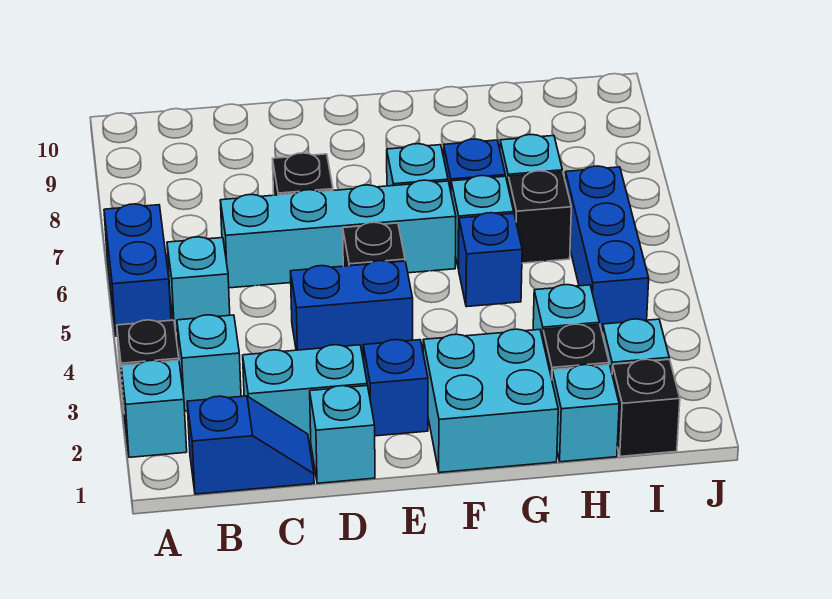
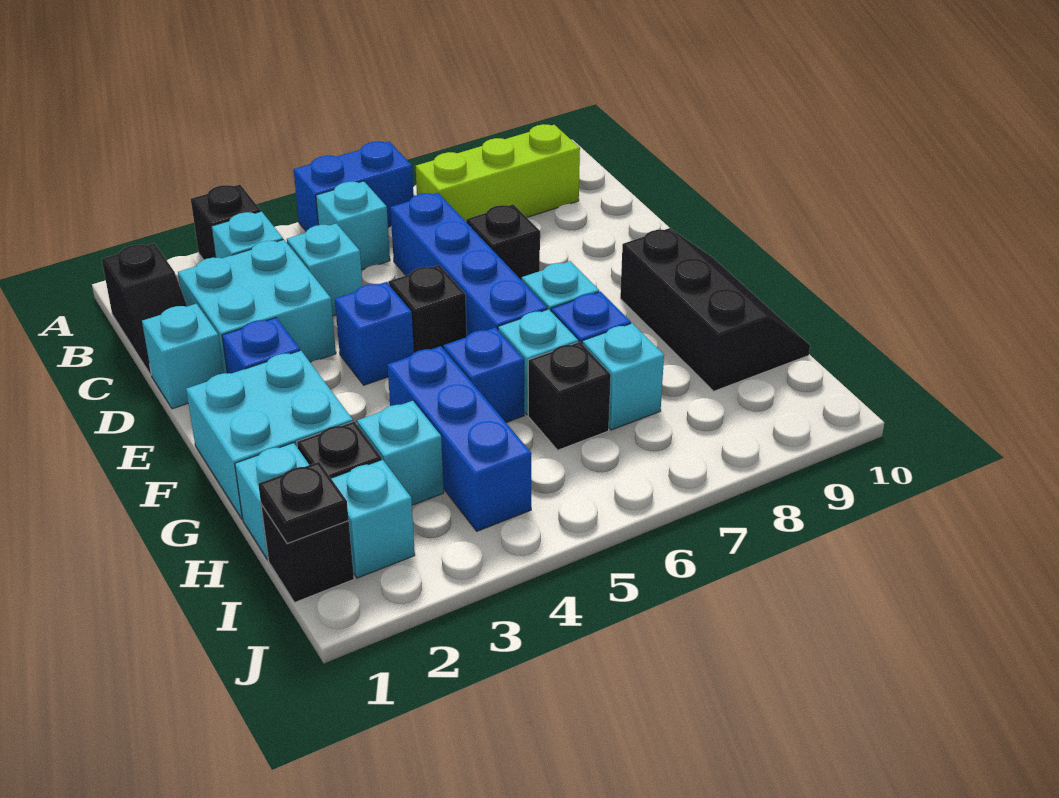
cyan 1x1 brick [121,360,187,457] -> cyan 1x1 brick moved to [287,224,362,316]
blue 1x2 slope [187,396,314,494] -> black 1x2 slope [102,243,187,375]
none -> lime 1x3 brick [415,124,580,221]
cyan 1x2 brick [243,345,367,442] -> cyan 2x2 brick [178,240,336,373]
cyan 1x4 brick [220,180,456,288] -> blue 1x4 brick [390,193,547,336]
blue 1x2 brick [290,261,413,355] -> blue 1x1 brick [335,282,414,385]
none -> black 2x3 slope [620,228,810,391]
none -> black 1x1 plate [258,462,349,544]
blue 1x3 brick [565,166,649,332] -> blue 1x3 brick turned to [388,346,531,531]

